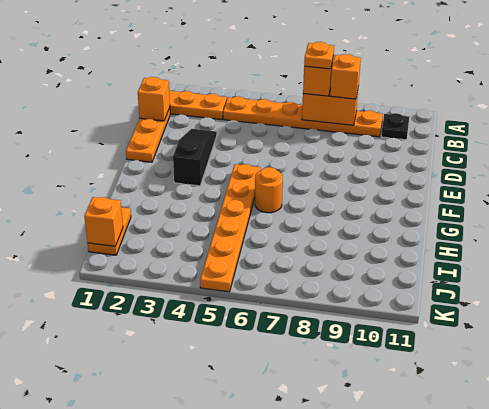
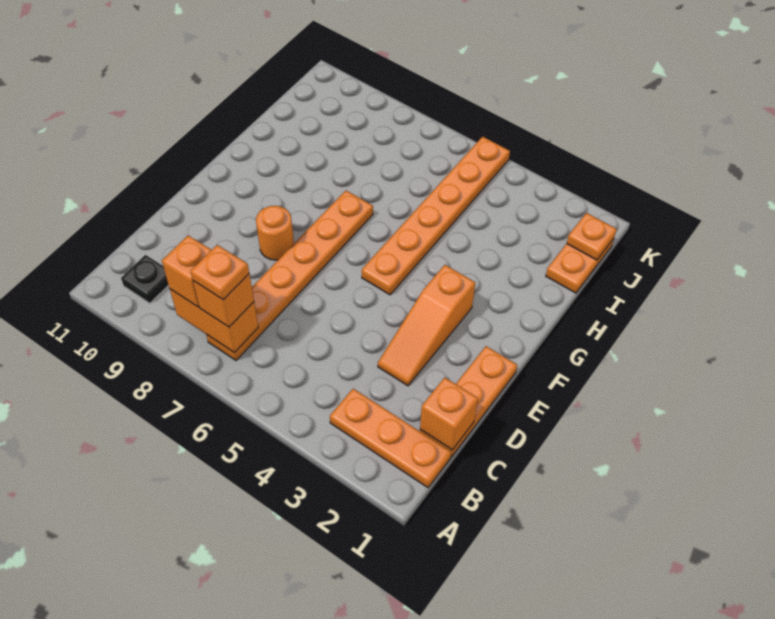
orange 1x6 plate [223,97,383,137] -> orange 1x6 plate turned to [206,191,373,360]
black 1x3 slope [173,129,217,186] -> orange 1x3 slope [378,265,475,386]
orange 1x1 round brick [255,167,283,213] -> orange 1x1 round brick moved to [256,206,294,260]
orange 1x1 brick [84,197,123,246] -> orange 1x1 plate [567,213,617,260]

